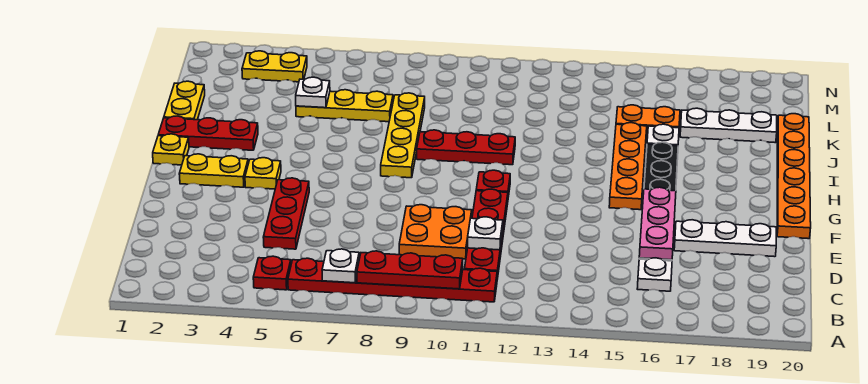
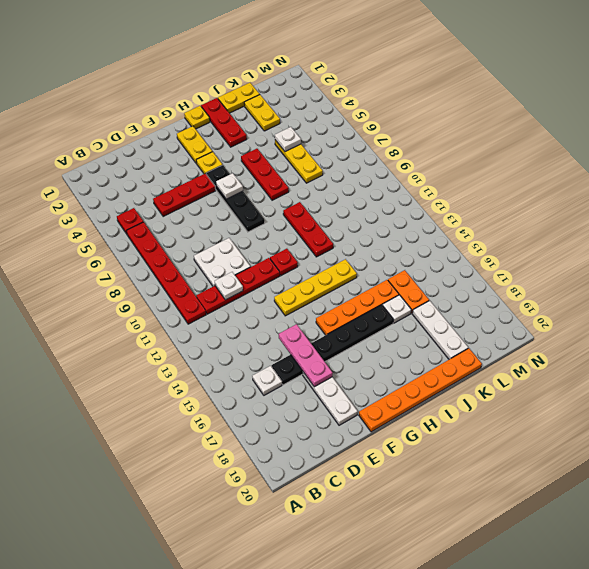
white 1x1 plate [322,249,359,283] -> white 1x1 plate moved to [216,173,243,199]
red 1x3 plate [357,251,463,289] -> red 1x3 plate moved to [241,149,289,200]
orange 2x2 plate [399,205,472,259] -> white 2x2 plate [194,238,250,286]
pink 1x3 plate [639,187,676,260] -> pink 1x3 plate turned to [279,324,333,387]
none -> black 1x4 plate [206,165,265,232]
yellow 1x4 plate [381,93,425,178] -> yellow 1x4 plate moved to [274,259,357,316]
yellow 1x2 plate [242,51,307,82] -> yellow 1x2 plate moved to [244,95,280,131]

